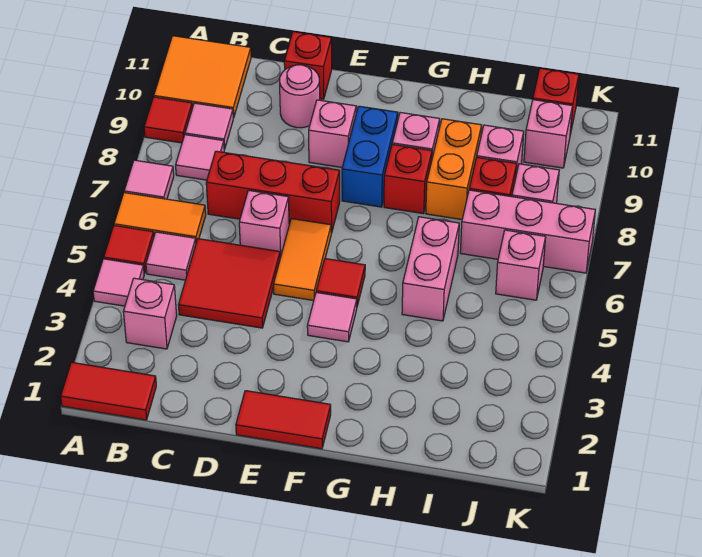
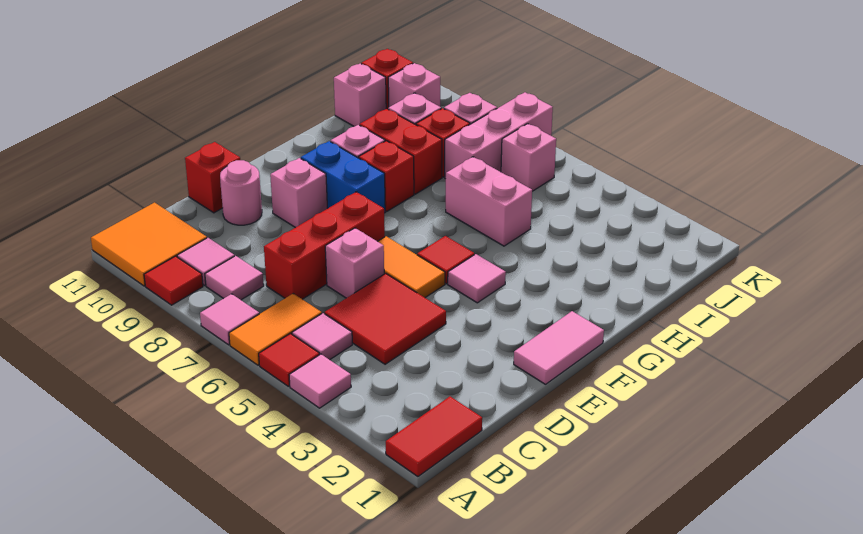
pink 1x1 brick [123,278,177,349] -> pink 1x1 brick moved to [334,64,386,126]
red 1x2 tile [236,391,331,449] -> pink 1x2 tile [514,311,604,384]
orange 1x2 brick [426,119,482,219] -> red 1x2 brick [360,109,442,194]

